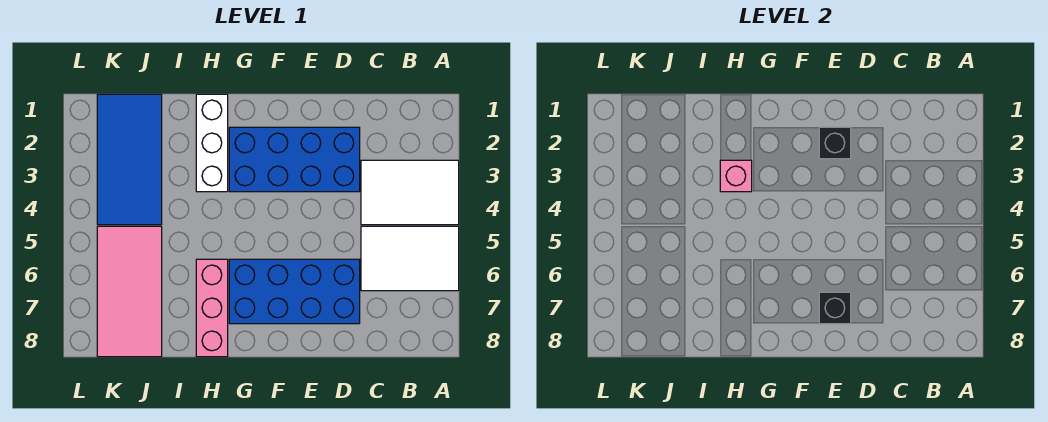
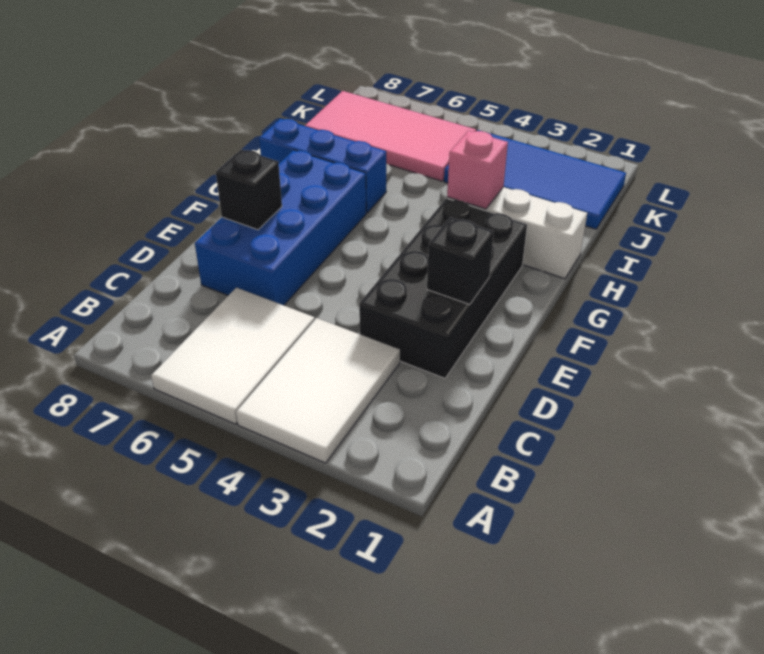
blue 2x4 brick [229,127,360,192] -> black 2x4 brick [359,198,527,378]
pink 1x3 brick [196,259,228,357] -> blue 1x3 brick [259,119,386,213]

